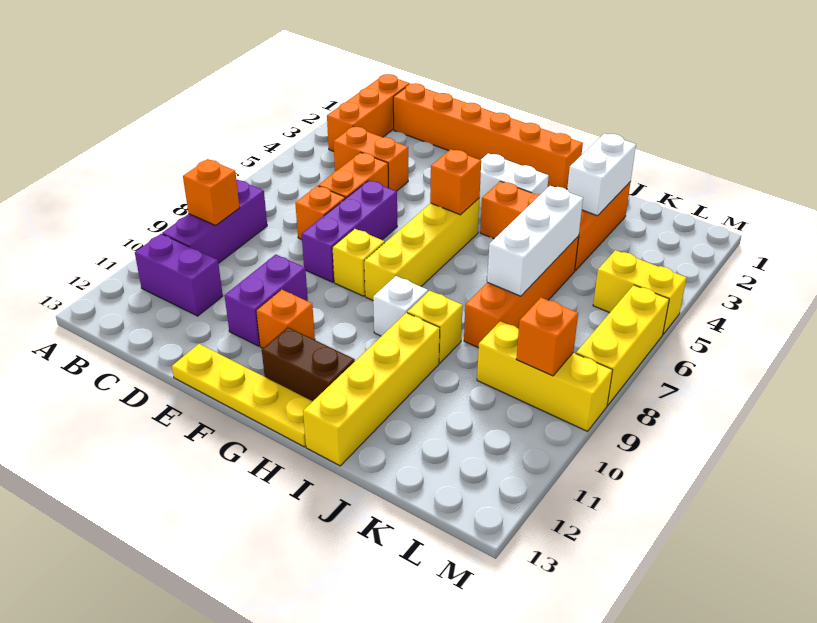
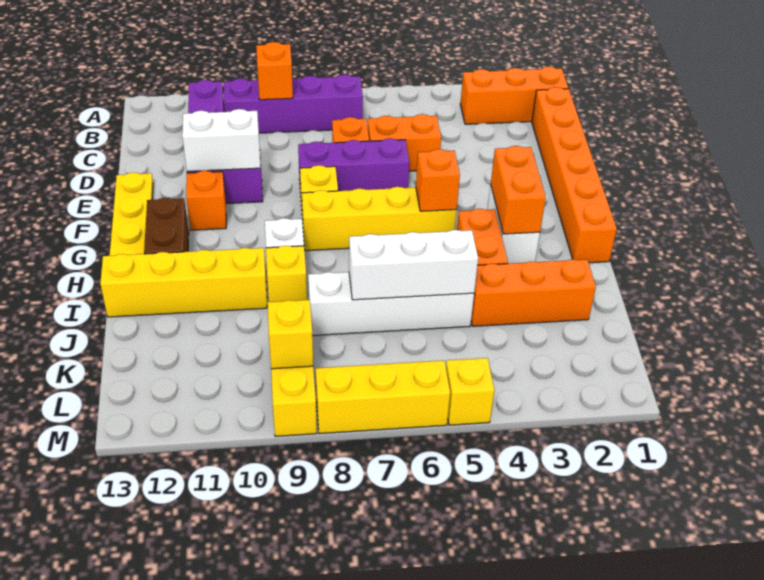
purple 1x3 brick [162,180,267,263] -> purple 1x4 brick [224,74,363,133]
orange 1x2 brick [333,126,408,191] -> orange 1x2 brick moved to [491,146,546,234]
white 1x2 brick [567,133,636,216] -> white 1x2 brick moved to [182,109,261,172]
orange 1x4 brick [464,236,579,348] -> white 1x4 brick [308,272,474,336]
yellow 1x2 brick [593,250,686,334] -> yellow 1x1 brick [446,358,494,425]
orange 1x1 brick [516,298,578,376] -> yellow 1x1 brick [267,300,313,369]

